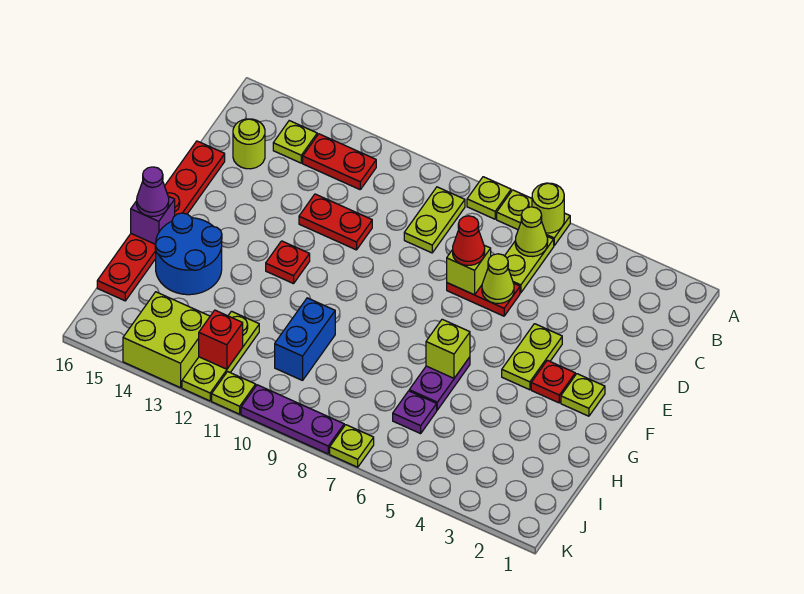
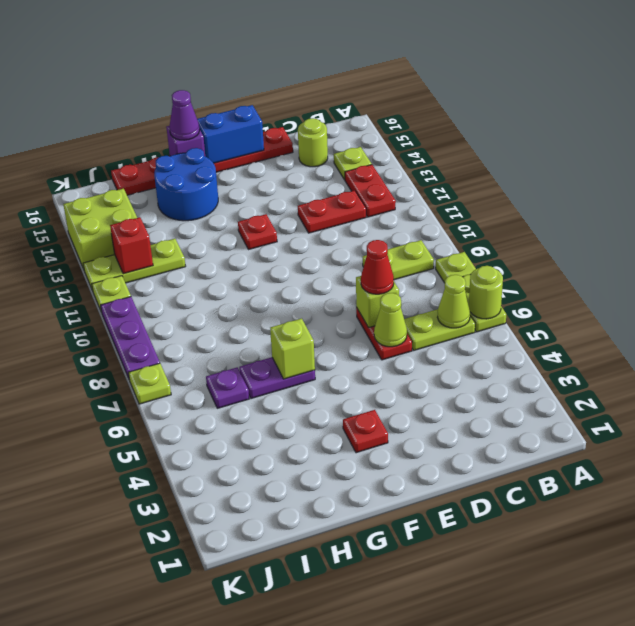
red 1x2 plate [299,194,372,250] -> red 1x2 plate turned to [298,191,366,233]
lime 1x2 plate [502,324,562,390] -> none
lime 1x1 plate [561,374,605,416] -> none
blue 1x2 brick [275,298,335,380] -> blue 1x2 brick moved to [197,105,264,163]

